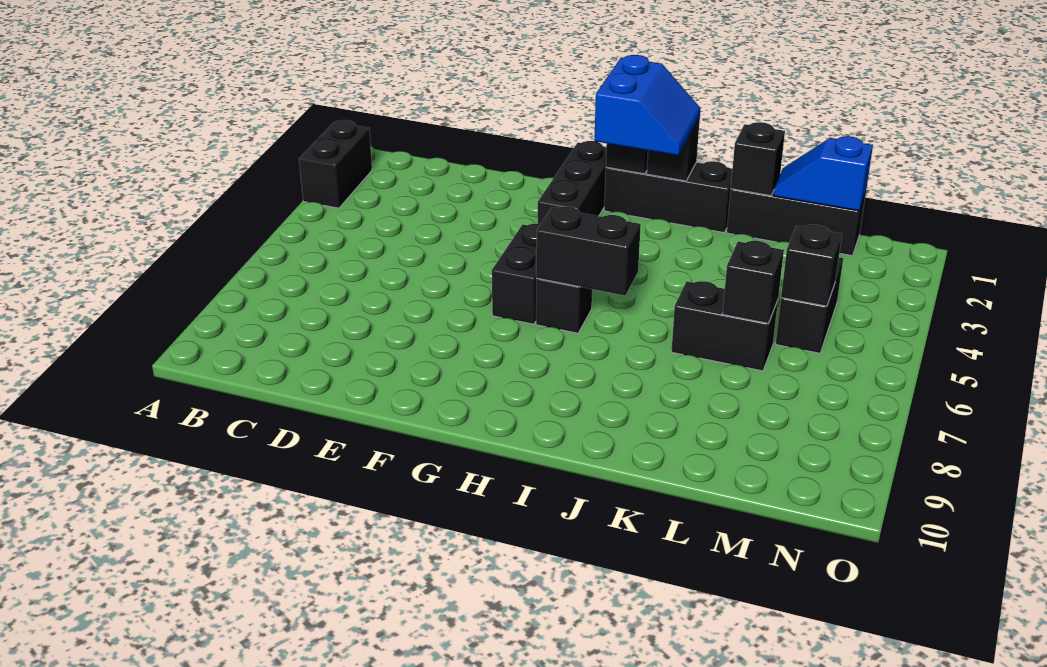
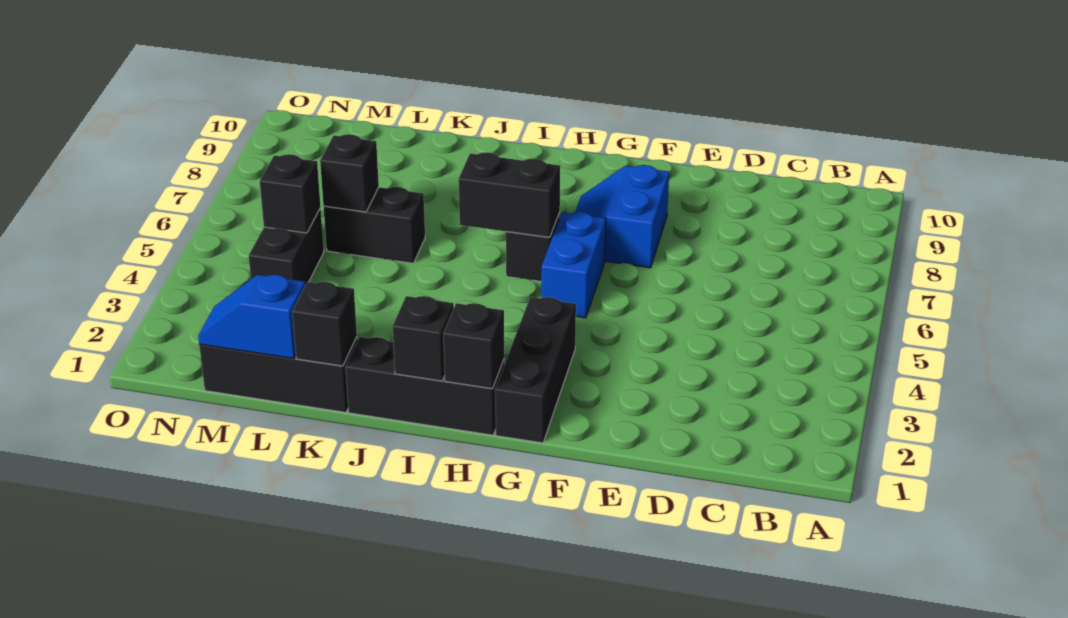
black 1x2 brick [299,120,372,208] -> none
black 1x2 brick [492,224,540,324] -> blue 1x2 brick [541,212,606,318]
blue 2x2 slope [594,55,700,155] -> blue 2x2 slope moved to [575,165,669,268]
blue 1x2 slope [774,136,873,211] -> blue 1x2 slope turned to [198,275,305,359]

